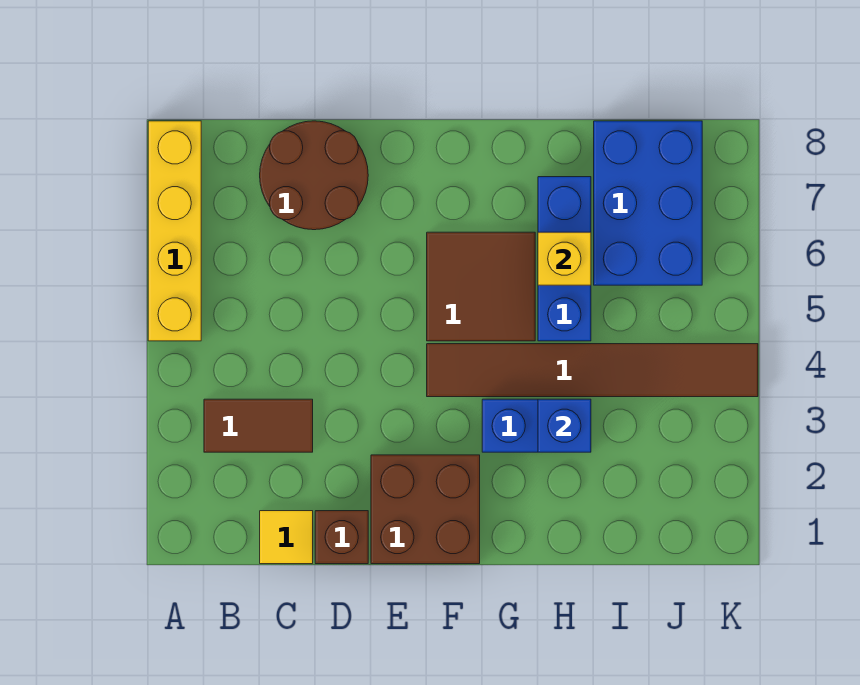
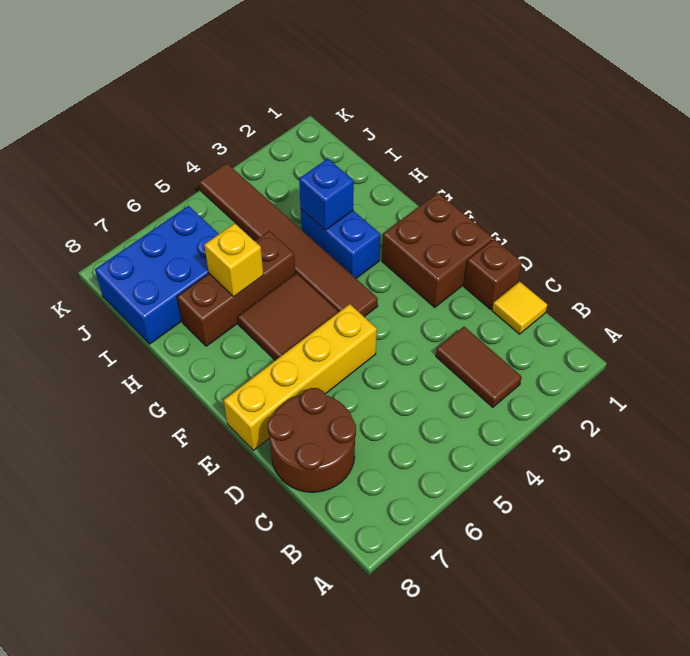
yellow 1x4 brick [148,121,201,341] -> yellow 1x4 brick moved to [224,304,377,450]
blue 1x3 brick [538,177,591,341] -> brown 1x3 brick [177,231,295,346]

